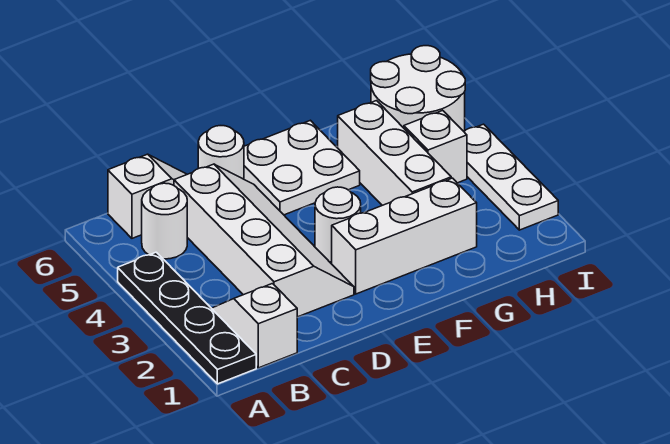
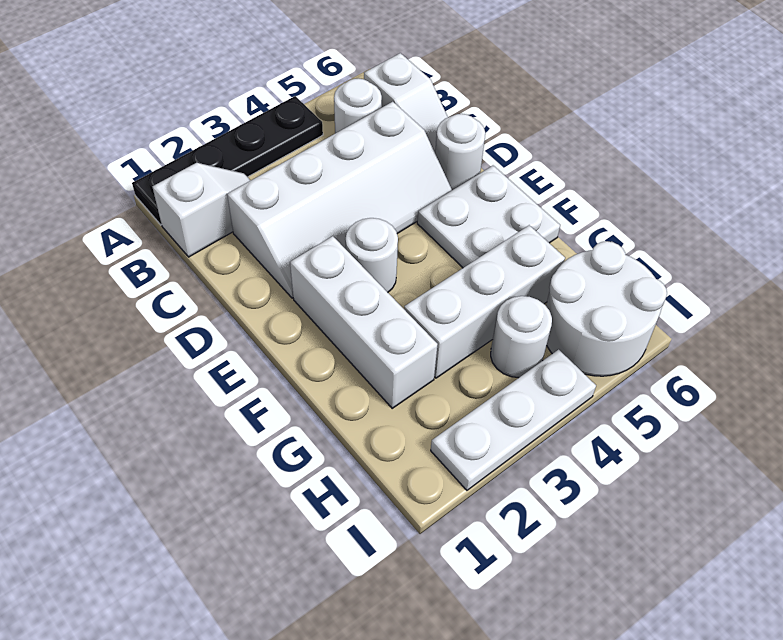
white 1x1 brick [404,110,467,183] -> white 1x1 round brick [491,296,552,378]

